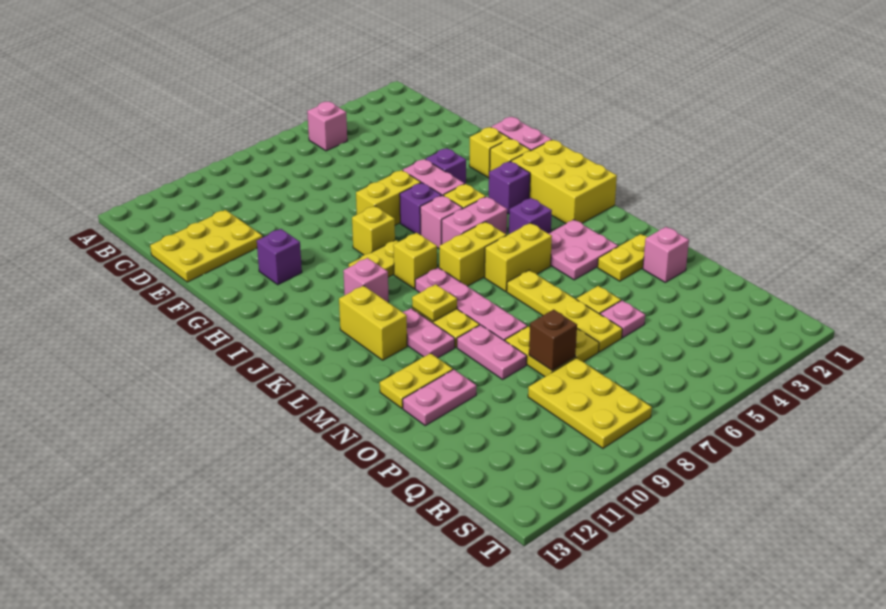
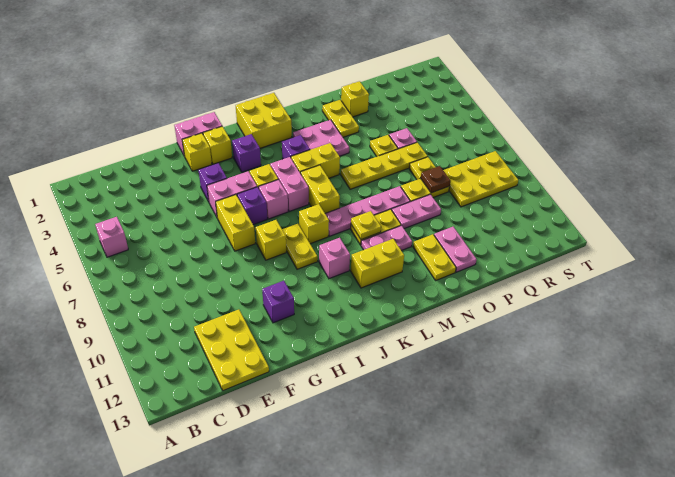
yellow 2x3 brick [511,140,617,224] -> yellow 2x2 brick [236,93,292,148]
yellow 1x2 brick [485,223,552,291] -> yellow 1x2 brick turned to [291,143,340,178]
pink 1x1 brick [643,227,689,282] -> yellow 1x1 brick [341,81,369,117]
brown 1x1 brick [529,310,577,371] -> brown 1x1 plate [421,166,450,193]

